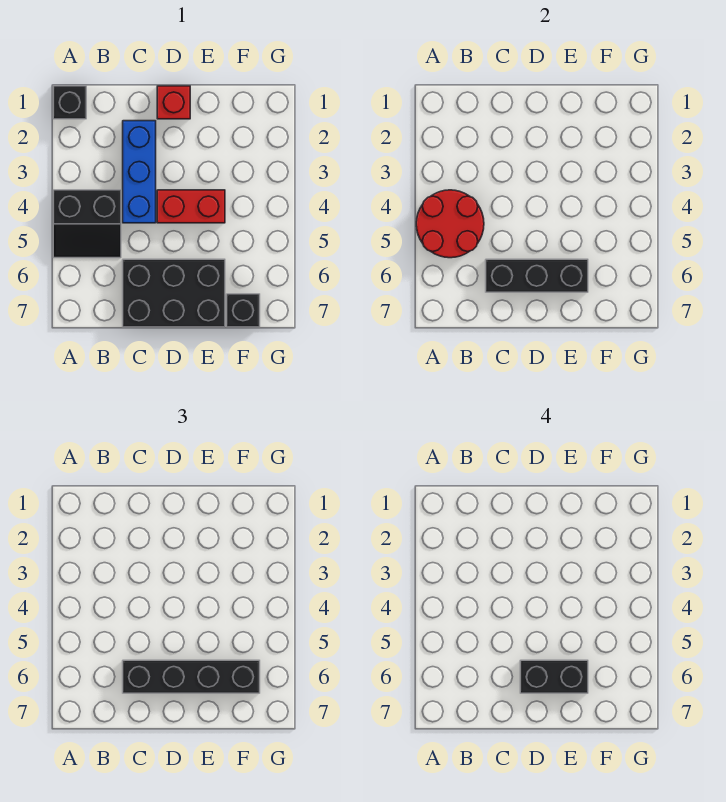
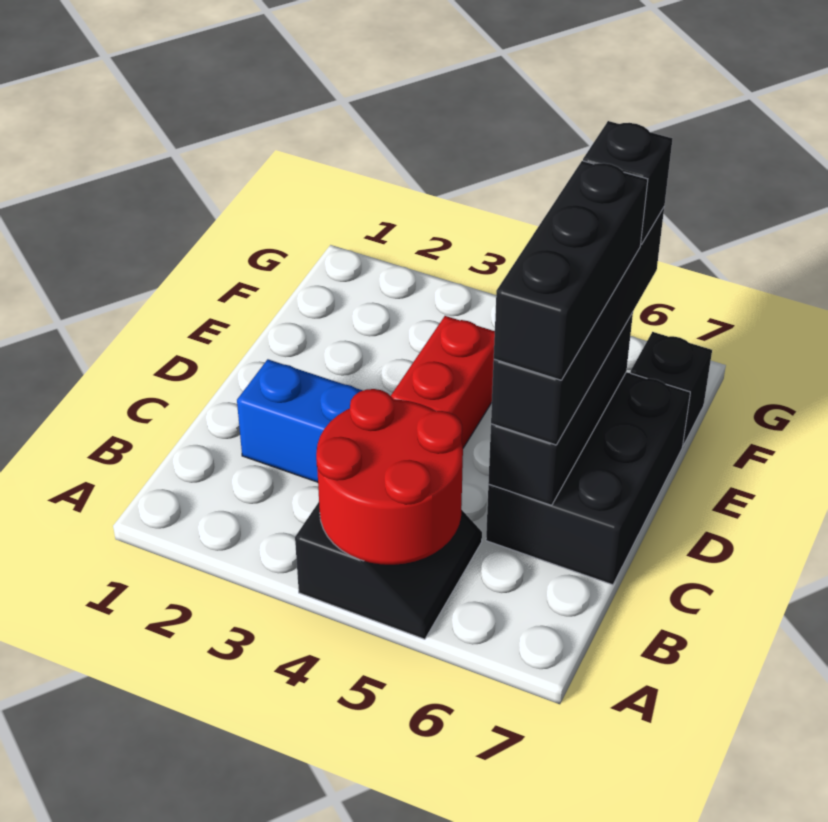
black 1x1 brick [53,86,86,119] -> black 1x1 brick moved to [583,121,673,245]
red 1x1 brick [157,86,190,119] -> none
black 1x2 brick [520,660,588,693] -> black 1x3 brick [494,161,648,380]

